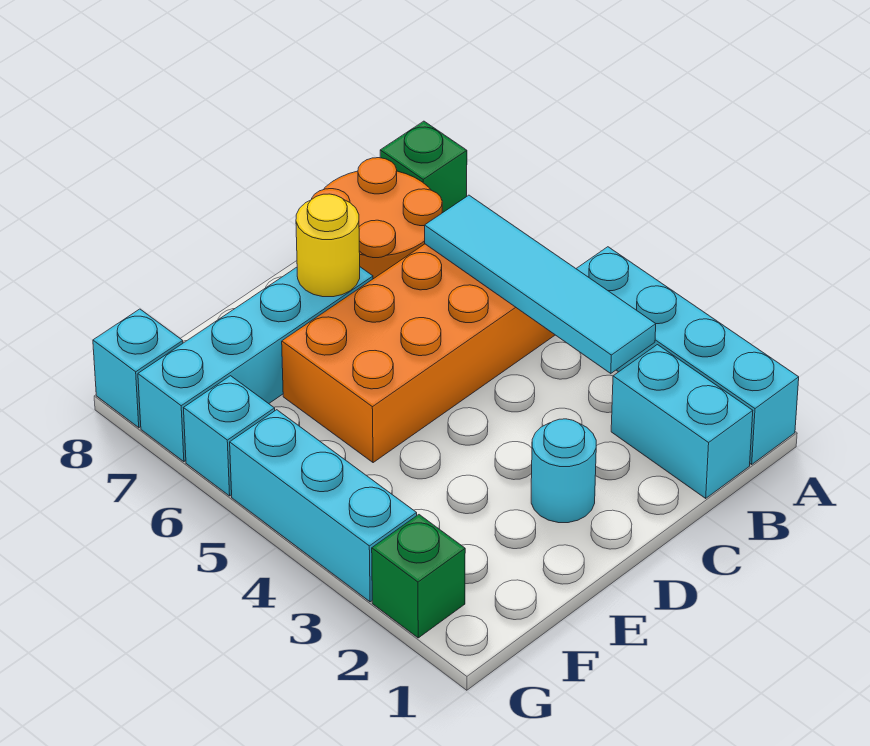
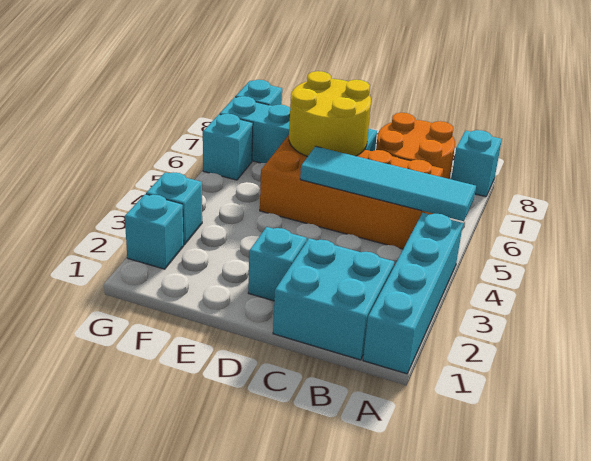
green 1x1 brick [380,121,467,213] -> cyan 1x1 brick [451,130,502,197]
cyan 1x2 brick [611,345,753,498] -> cyan 2x2 brick [273,238,394,360]
cyan 1x4 tile [425,195,656,374] -> cyan 1x4 tile turned to [300,146,476,221]
cyan 1x1 round brick [531,419,596,523] -> cyan 1x1 brick [248,227,307,301]
yellow 1x1 round brick [296,194,360,297] -> yellow 2x2 round brick [289,71,371,157]
green 1x1 brick [372,515,465,638] -> cyan 1x1 brick [125,194,184,269]
cyan 1x3 brick [230,410,417,602] -> cyan 1x1 brick [146,172,202,245]

